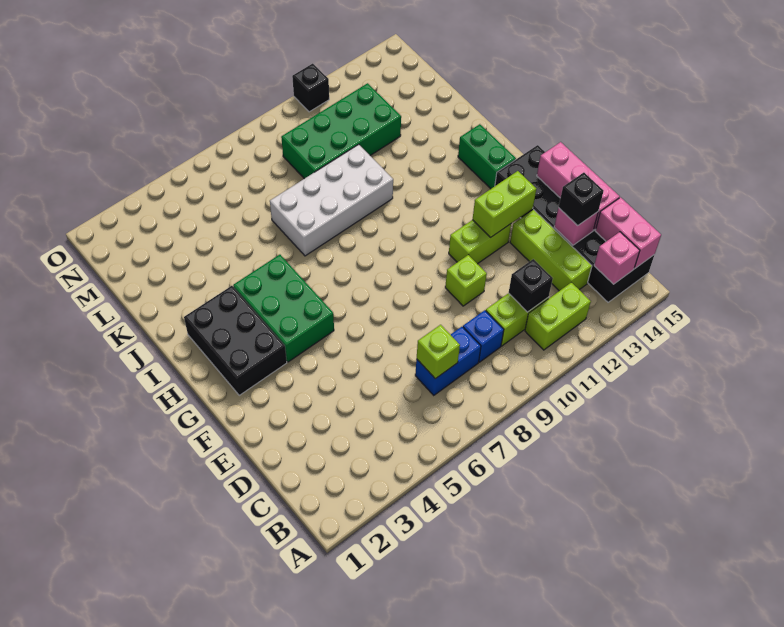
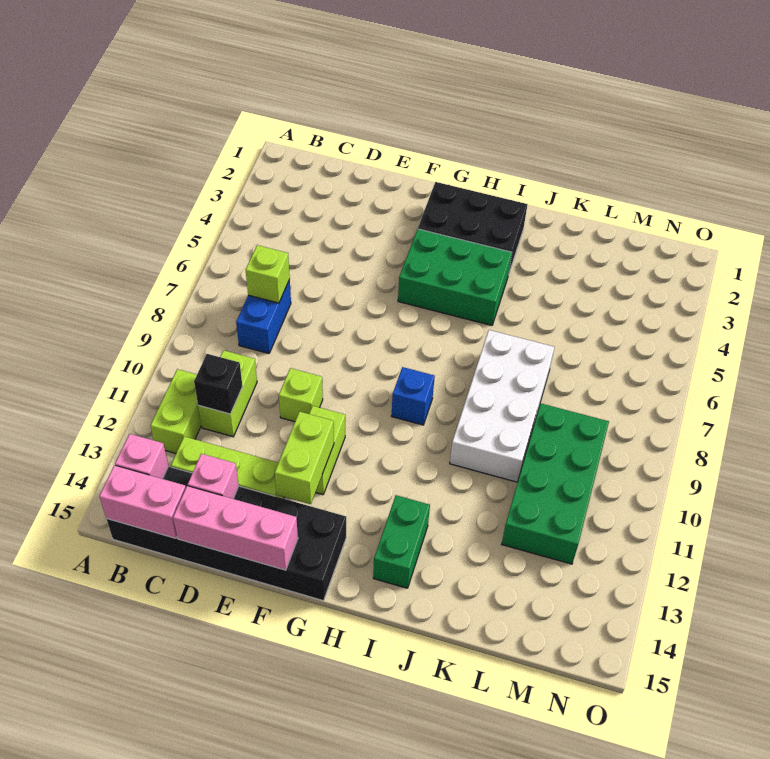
blue 1x1 brick [463,310,504,362] -> blue 1x1 brick moved to [392,367,435,425]
black 1x1 brick [559,173,604,226] -> none
green 1x2 brick [458,124,516,189] -> green 1x2 brick turned to [373,495,430,588]
black 1x1 brick [292,64,329,112] -> none

